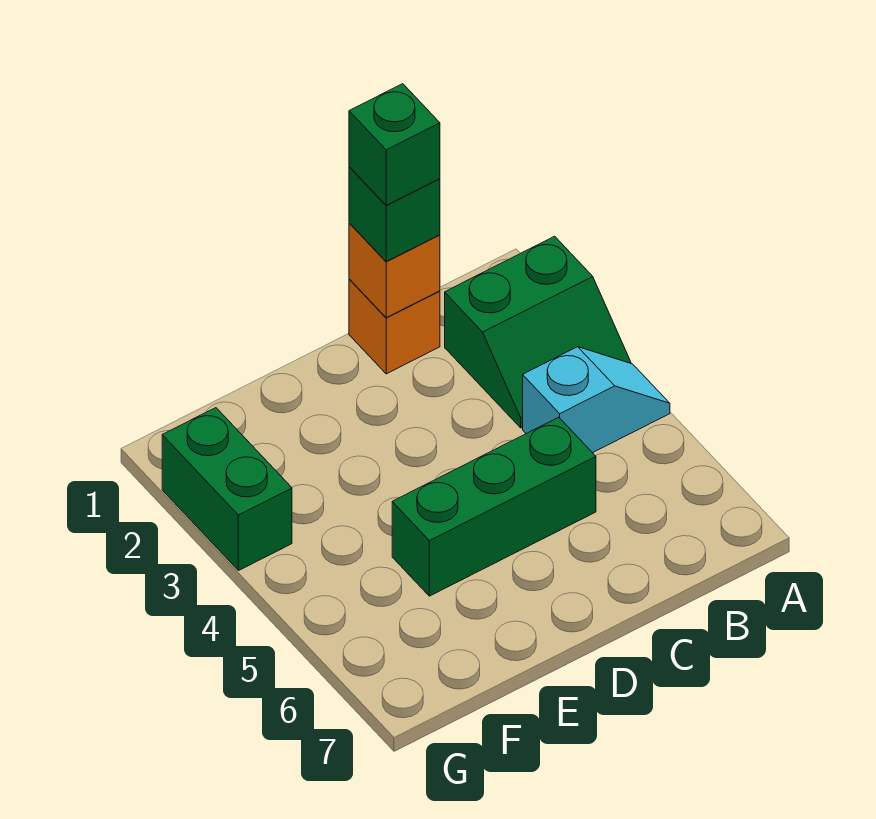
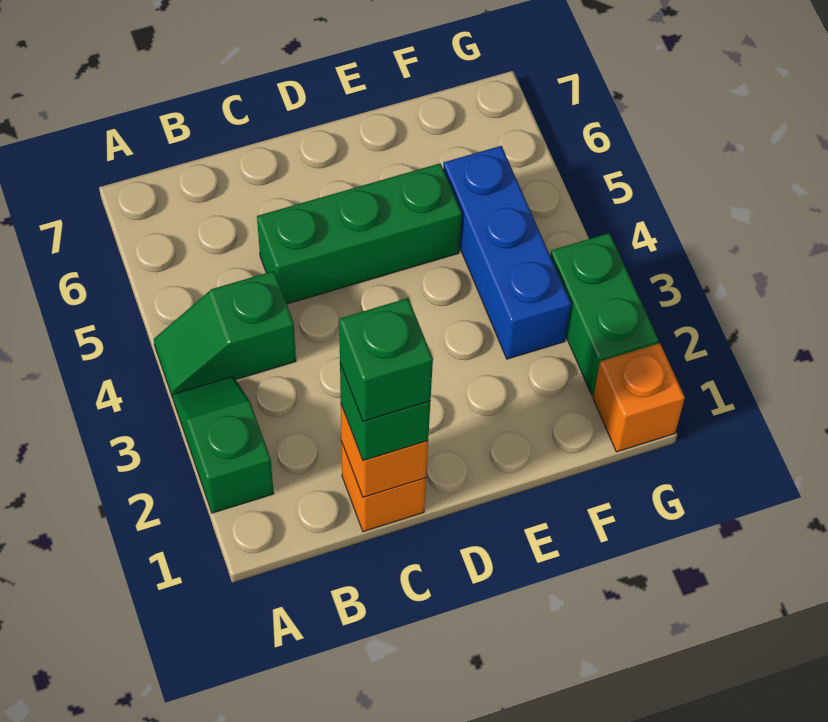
green 2x2 slope [445,236,631,428] -> green 1x2 slope [173,377,274,513]
cyan 1x2 slope [523,347,670,453] -> green 1x2 slope [154,271,296,398]
none -> blue 1x3 brick [443,146,571,359]
none -> orange 1x1 brick [593,343,685,452]

